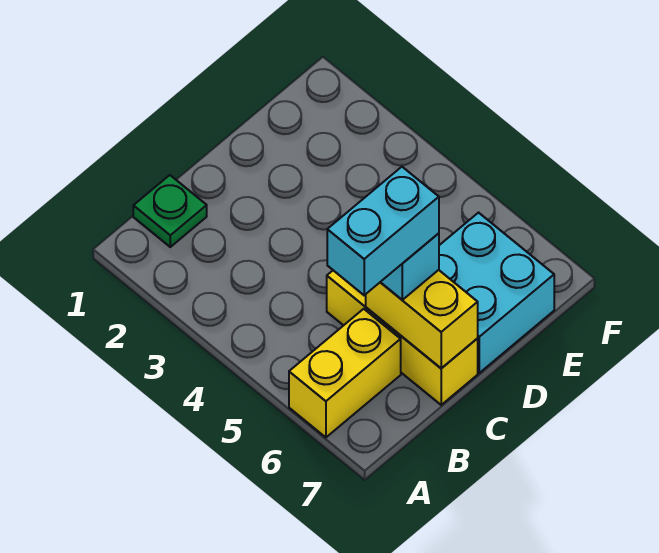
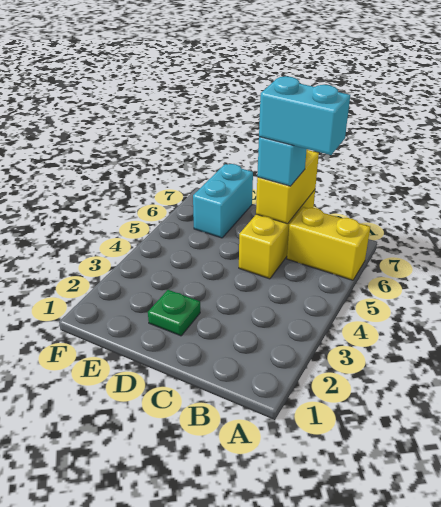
green 1x1 plate [133,175,207,247] -> green 1x1 plate moved to [148,290,200,336]
cyan 2x2 brick [439,213,554,373] -> cyan 1x2 brick [193,164,253,238]

